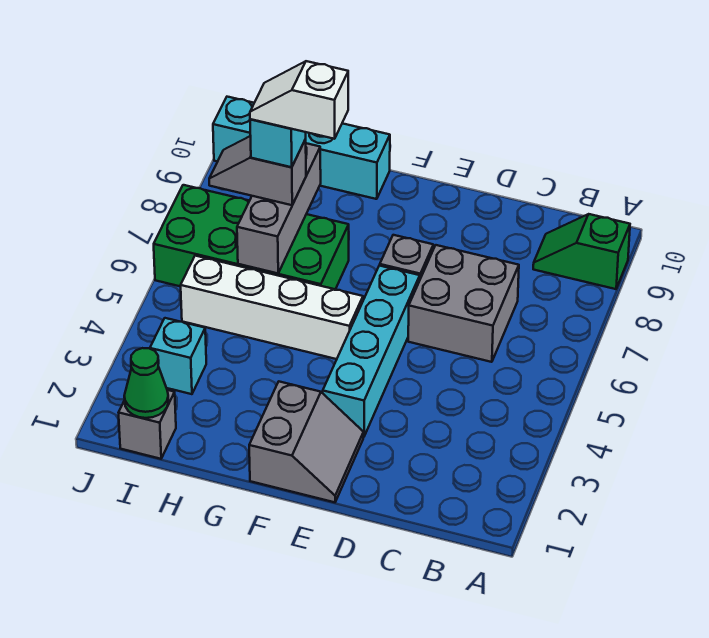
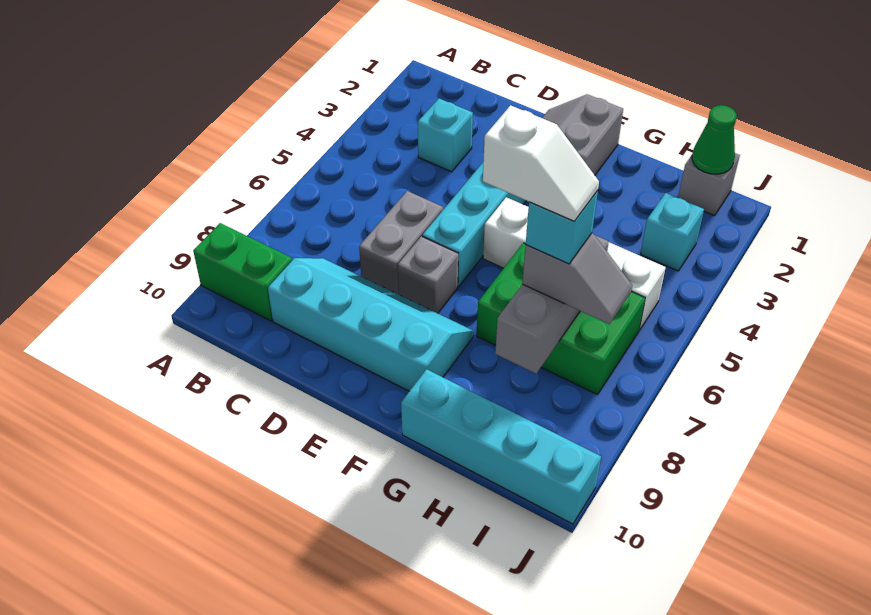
green 1x2 slope [533,214,630,289] -> green 1x2 brick [193,223,292,321]
none -> cyan 1x1 brick [418,99,473,172]
grey 2x2 brick [408,245,519,362] -> grey 1x2 brick [359,191,443,295]
none -> cyan 2x4 slope [268,258,474,391]
green 2x4 brick [154,185,349,289] -> green 2x3 brick [477,243,645,395]

